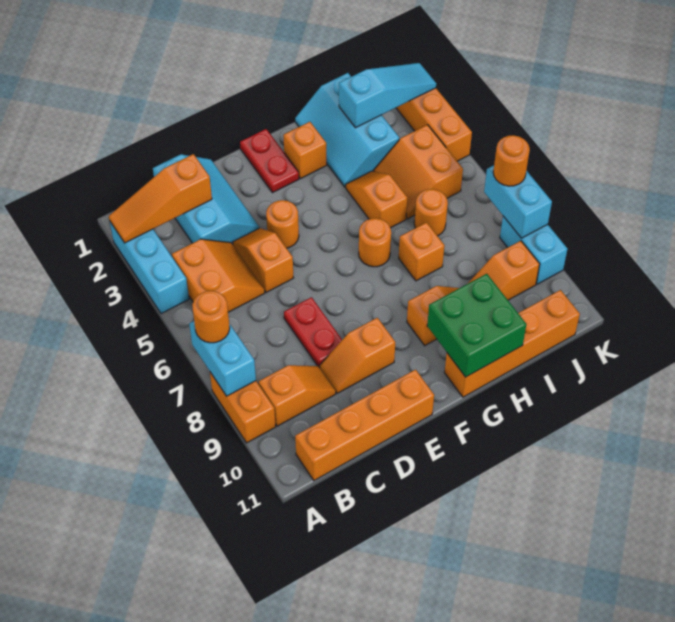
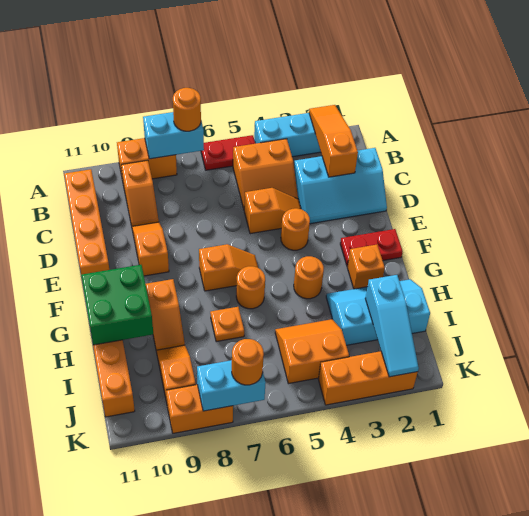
red 1x2 plate [284,297,342,367] -> red 1x2 plate moved to [201,135,255,170]
orange 1x2 slope [346,171,407,228] -> orange 1x2 slope moved to [199,244,258,291]
orange 1x1 brick [399,222,444,281] -> orange 1x1 plate [210,307,244,342]
orange 1x1 round brick [414,189,448,236] -> orange 1x1 round brick moved to [294,256,324,299]
cyan 1x2 brick [500,216,568,284] -> orange 1x2 brick [166,385,233,433]

